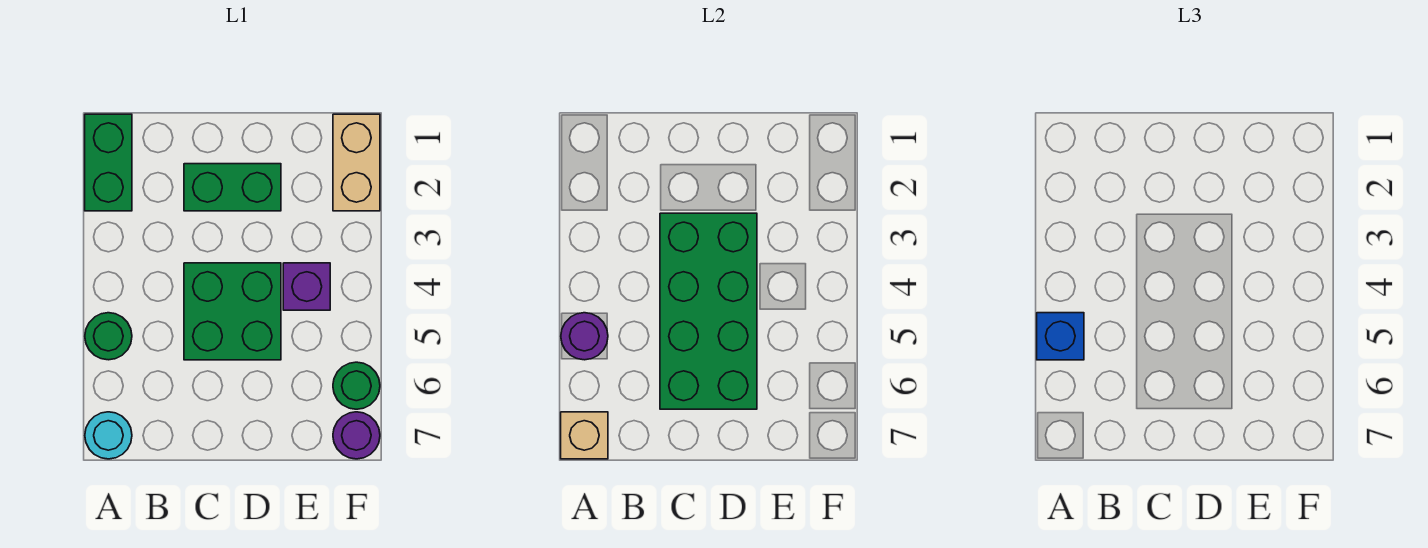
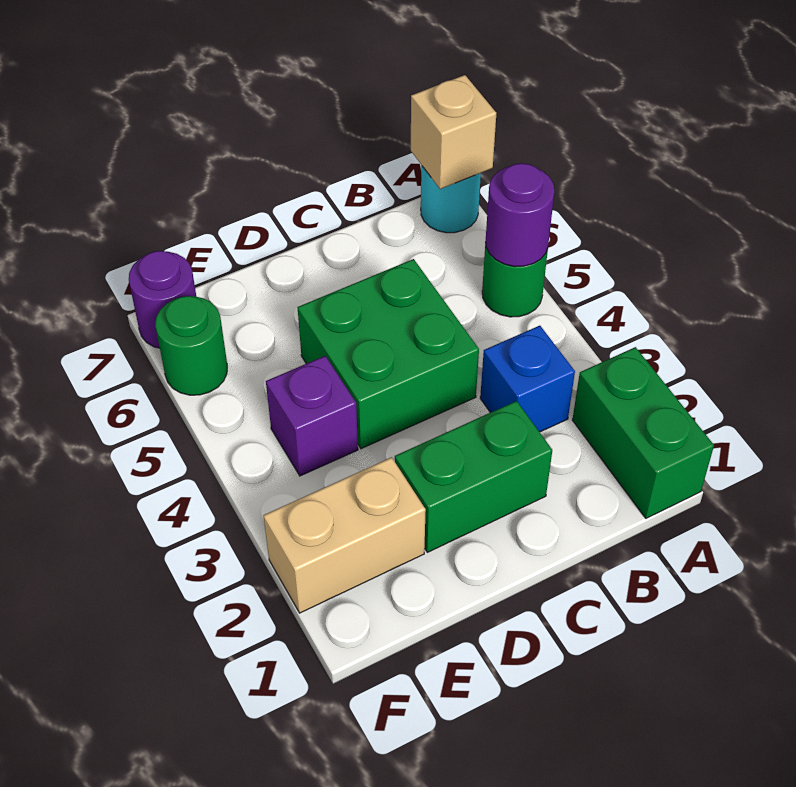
blue 1x1 brick [1037,313,1084,360] -> blue 1x1 brick moved to [480,326,575,432]
green 2x4 brick [660,213,757,409] -> none
tan 1x2 brick [333,114,380,211] -> tan 1x2 brick turned to [263,457,426,613]

